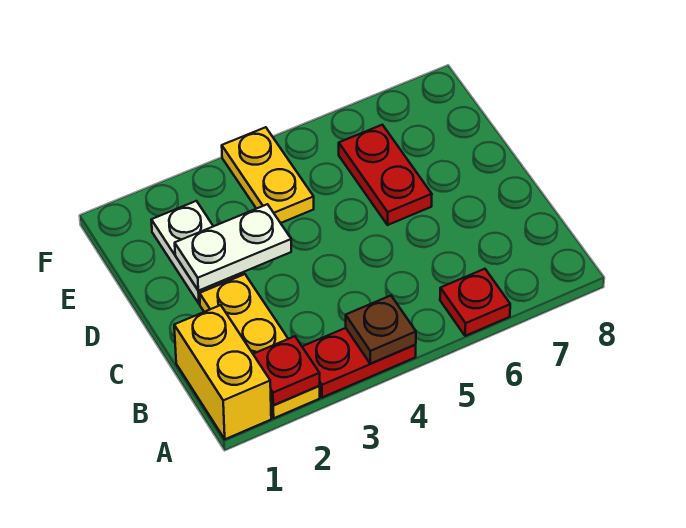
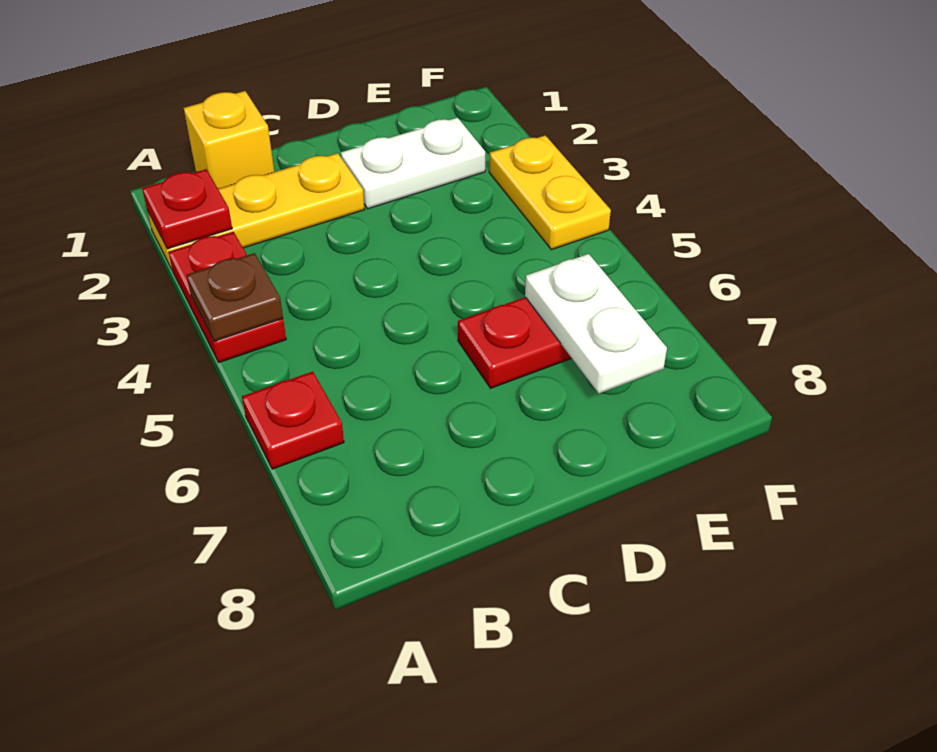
yellow 1x2 brick [174,305,271,439] -> yellow 1x1 brick [184,91,274,189]
white 1x2 plate [175,204,291,291] -> white 1x2 plate moved to [525,254,667,394]
yellow 1x2 plate [222,127,314,223] -> yellow 1x2 plate turned to [489,135,611,250]

